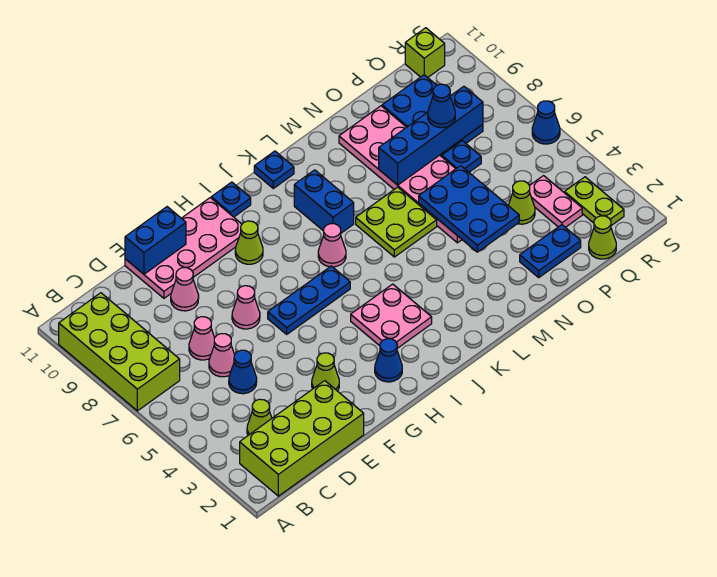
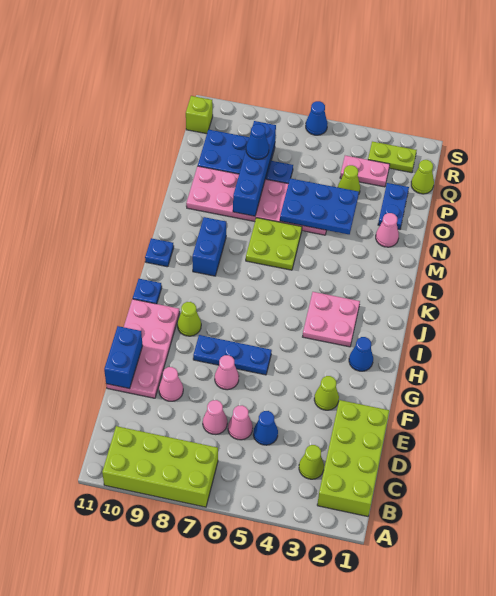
blue 1x3 plate [268,266,350,334] -> blue 1x3 plate turned to [193,335,272,375]
pink 1x1 cone [318,224,346,267] -> pink 1x1 cone moved to [376,213,399,247]
blue 1x2 brick [294,170,354,233] -> blue 1x2 brick turned to [192,217,226,276]

